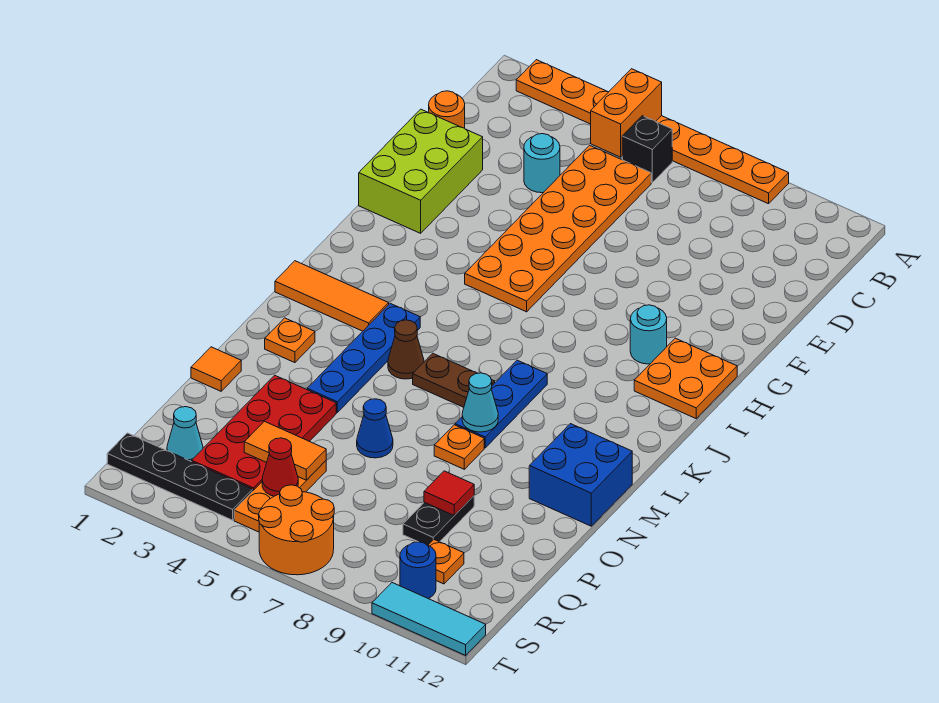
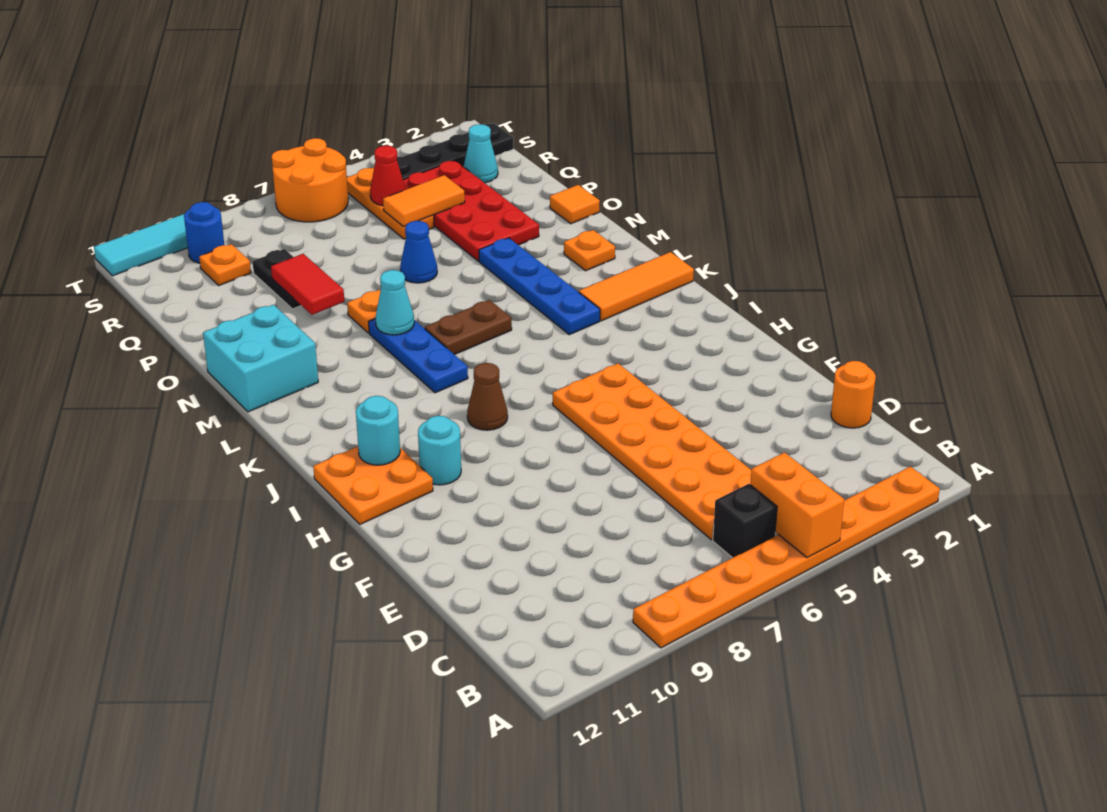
cyan 1x1 round brick [524,134,560,193] -> cyan 1x1 round brick moved to [356,396,400,465]
lime 2x3 brick [359,109,483,233] -> none
brown 1x1 cone [388,320,424,379] -> brown 1x1 cone moved to [467,363,508,430]
blue 2x2 brick [529,424,632,526] -> cyan 2x2 brick [203,305,318,412]
red 1x1 tile [424,471,474,516] -> red 1x2 tile [271,254,344,315]

